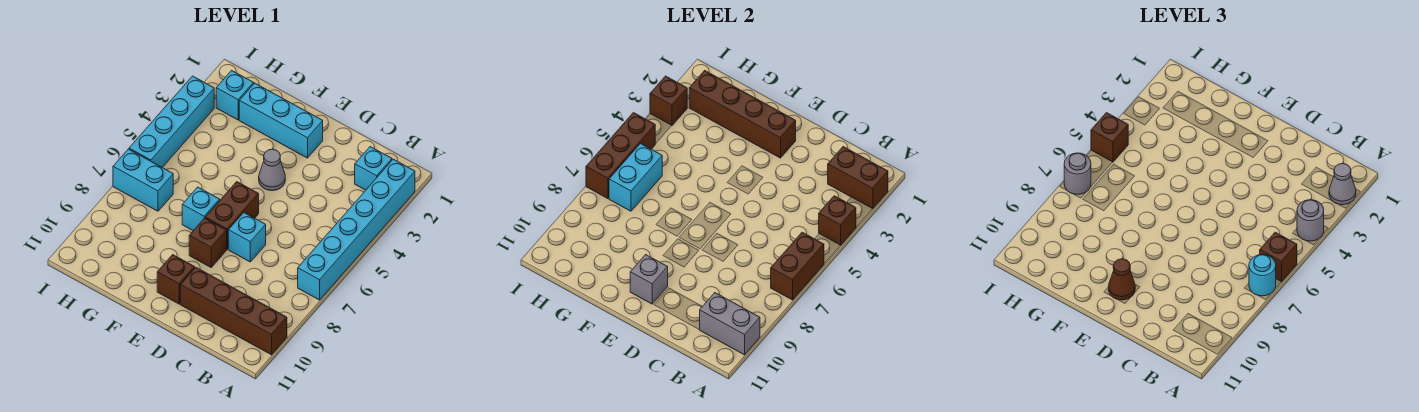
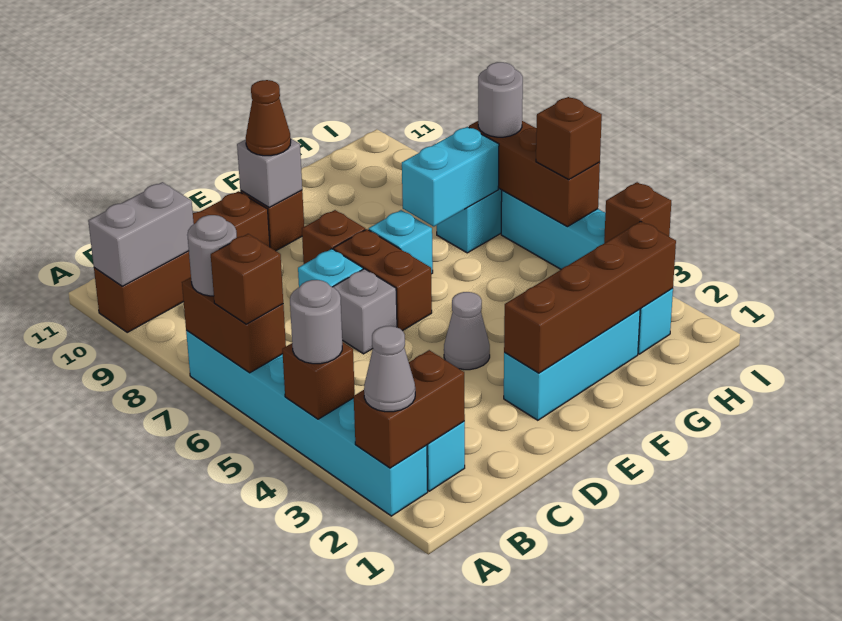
cyan 1x1 round brick [1249,255,1276,296] -> grey 1x1 round brick [187,215,237,296]
none -> grey 1x1 brick [333,269,397,354]
cyan 1x2 brick [609,144,662,211] -> cyan 1x2 brick turned to [402,127,499,226]

